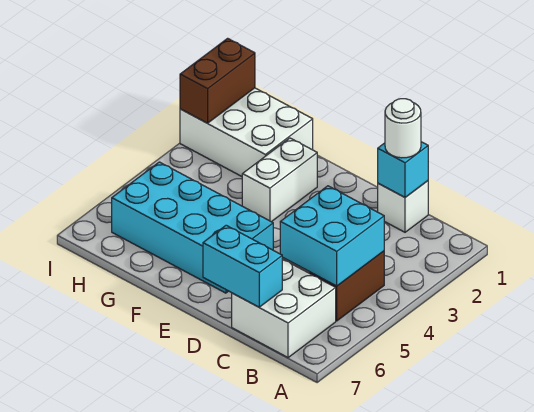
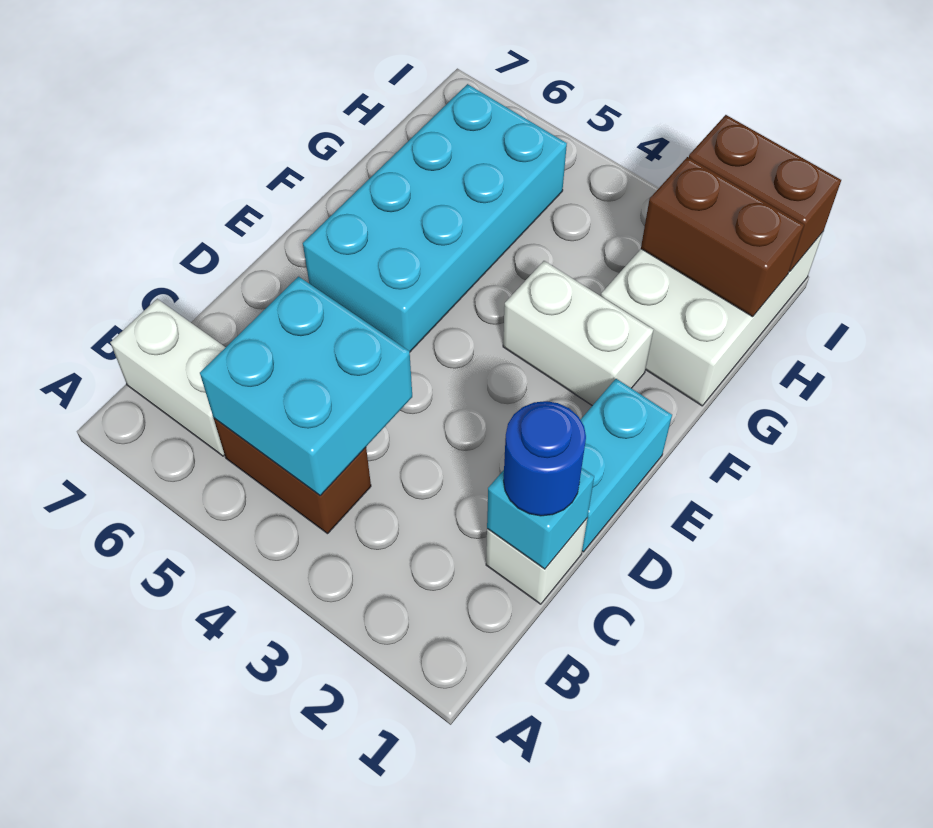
white 2x2 brick [232,259,336,358] -> white 1x2 brick [110,299,226,456]
white 1x1 round brick [385,99,421,158] -> blue 1x1 round brick [504,401,586,516]
cyan 1x2 brick [203,225,282,307] -> cyan 1x2 brick moved to [581,379,672,552]
none -> brown 1x2 brick [641,157,804,317]

